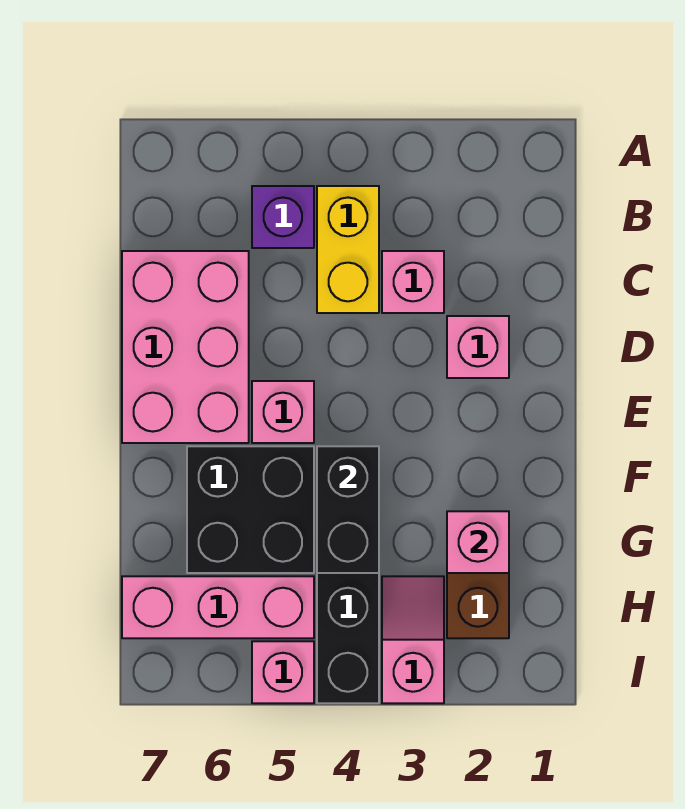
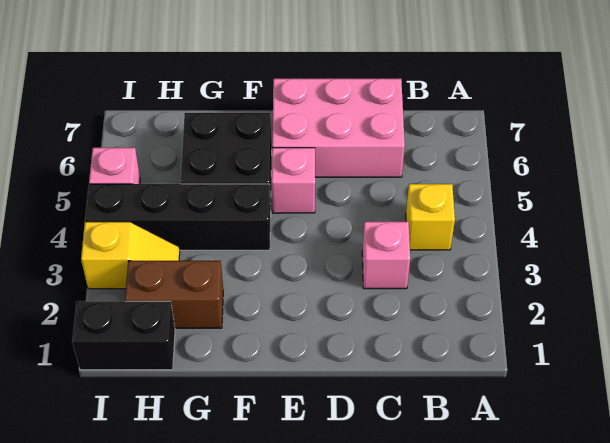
yellow 1x2 brick [317,186,379,313] -> yellow 1x1 brick [406,184,455,250]
purple 1x1 brick [252,186,314,248] -> none
pink 1x1 brick [447,316,509,378] -> none
black 1x2 brick [317,446,379,573] -> black 1x2 brick moved to [72,301,175,370]
pink 1x1 brick [447,511,509,573] -> none
pink 1x2 slope [382,576,444,703] -> yellow 1x2 slope [81,222,180,289]
pink 1x3 brick [122,576,314,638] -> none

